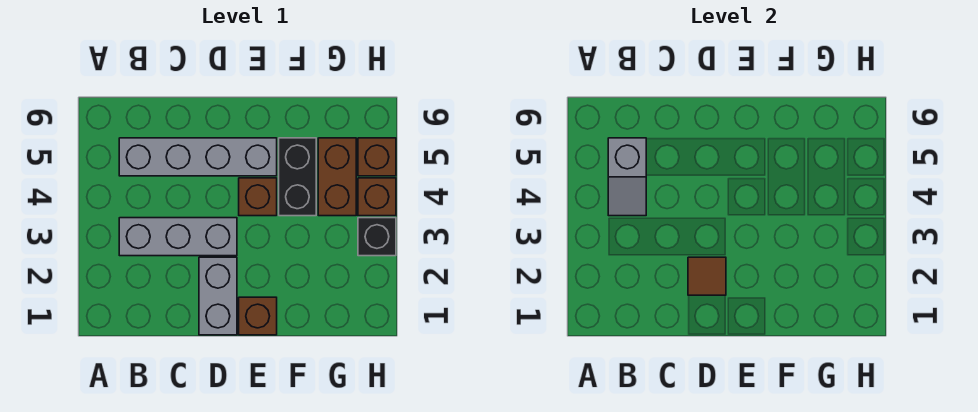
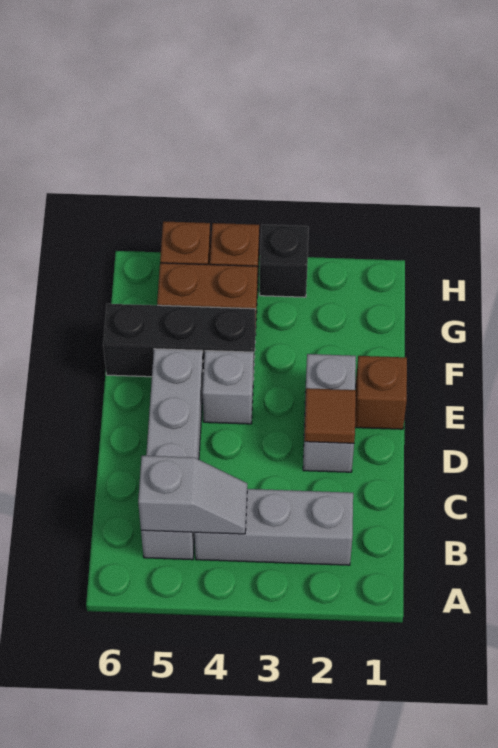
grey 1x3 brick [119,218,237,256] -> grey 1x3 brick turned to [194,489,353,565]
grey 1x2 brick [199,257,237,335] -> grey 1x2 brick turned to [303,354,356,472]
brown 1x1 brick [239,178,277,216] -> grey 1x1 brick [203,351,254,424]
black 1x2 brick [279,138,316,216] -> black 1x3 brick [103,304,255,380]

